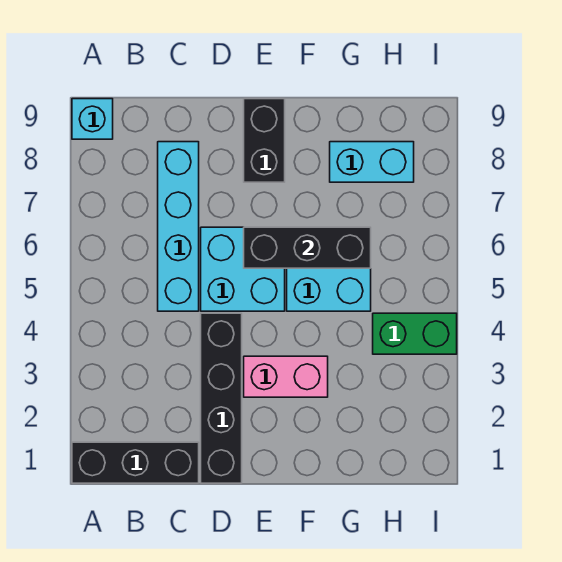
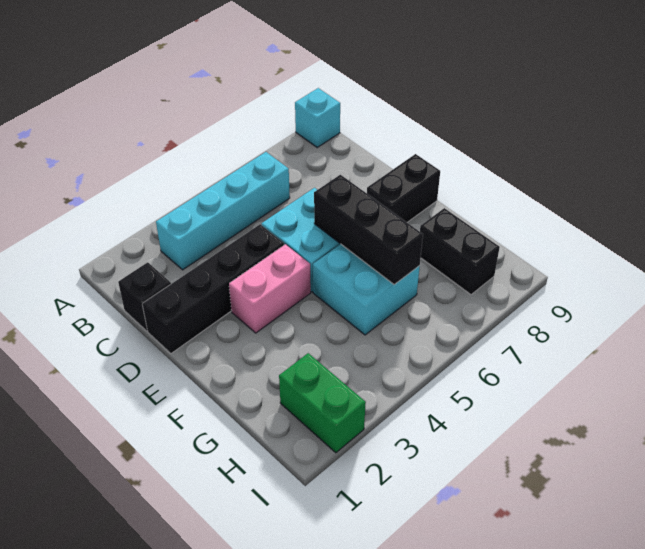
black 1x3 brick [72,442,199,483] -> black 1x1 brick [118,262,171,331]
cyan 1x4 brick [158,142,199,311] -> cyan 1x4 brick moved to [156,152,290,270]
pink 1x2 brick [244,356,328,397] -> pink 1x2 brick turned to [229,244,311,333]
cyan 1x2 brick [330,142,414,182] -> black 1x2 brick [420,208,500,295]
green 1x2 brick [373,313,457,354] -> green 1x2 brick moved to [279,353,366,453]

